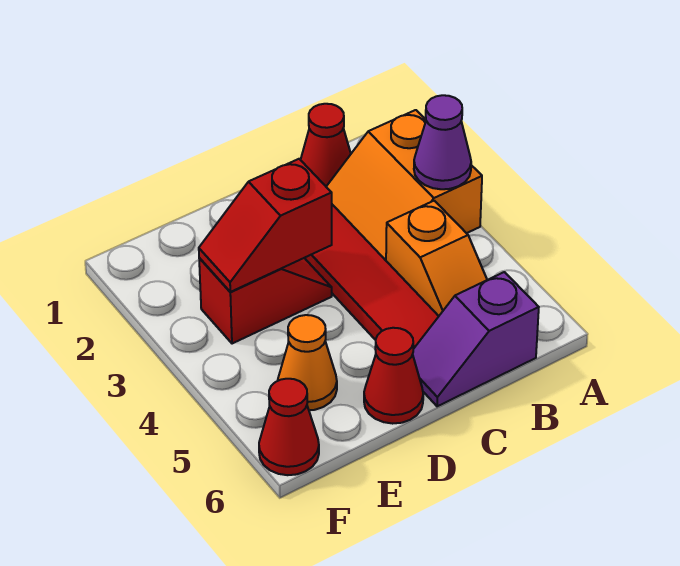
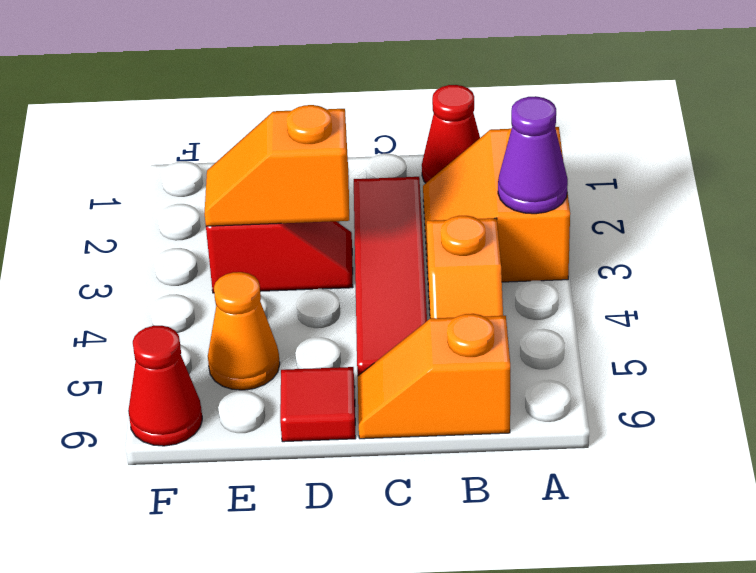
purple 1x2 slope [413,272,539,406] -> orange 1x2 slope [358,314,510,439]
red 1x2 slope [199,159,332,292] -> orange 1x2 slope [204,105,349,226]
red 1x1 cone [364,328,423,424] -> red 1x1 tile [280,367,356,442]

